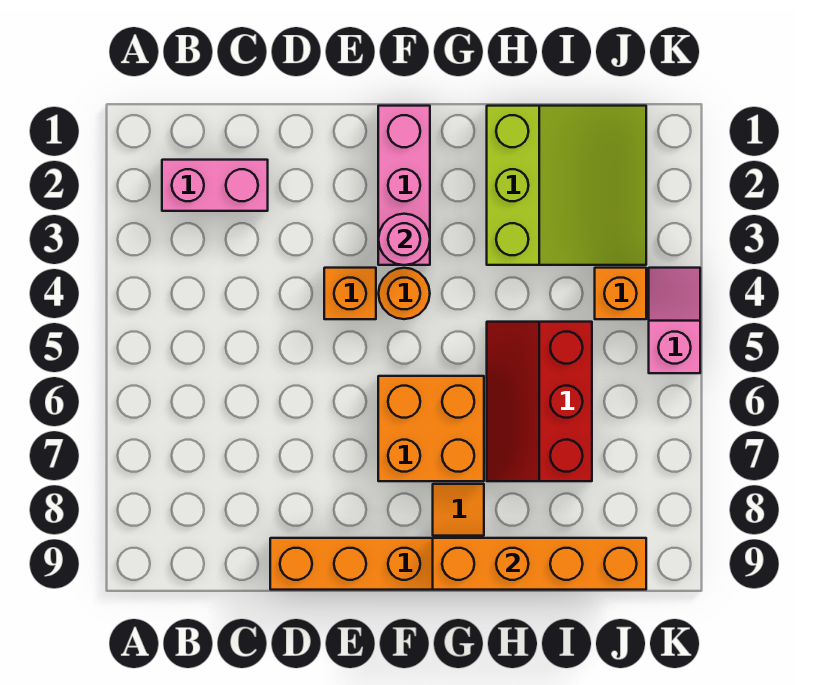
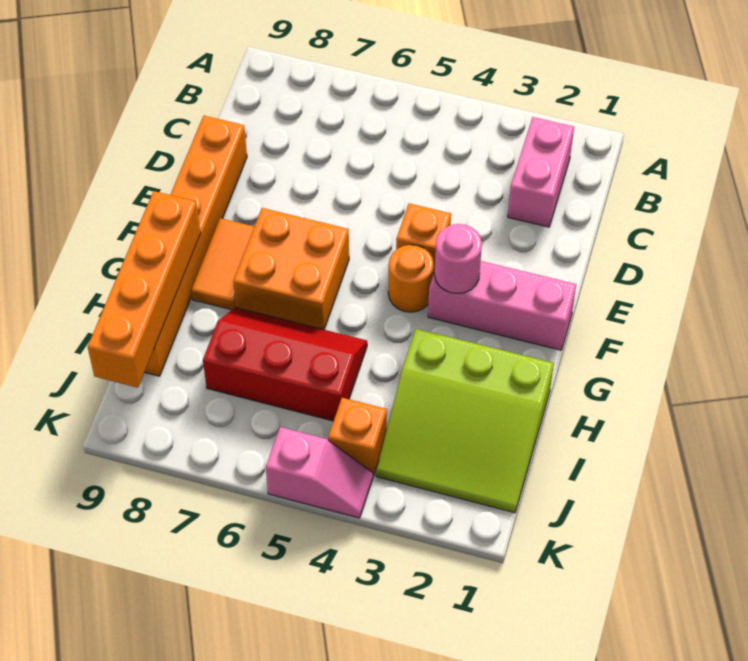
orange 1x1 tile [433,484,484,536] -> orange 1x2 tile [191,218,254,310]

